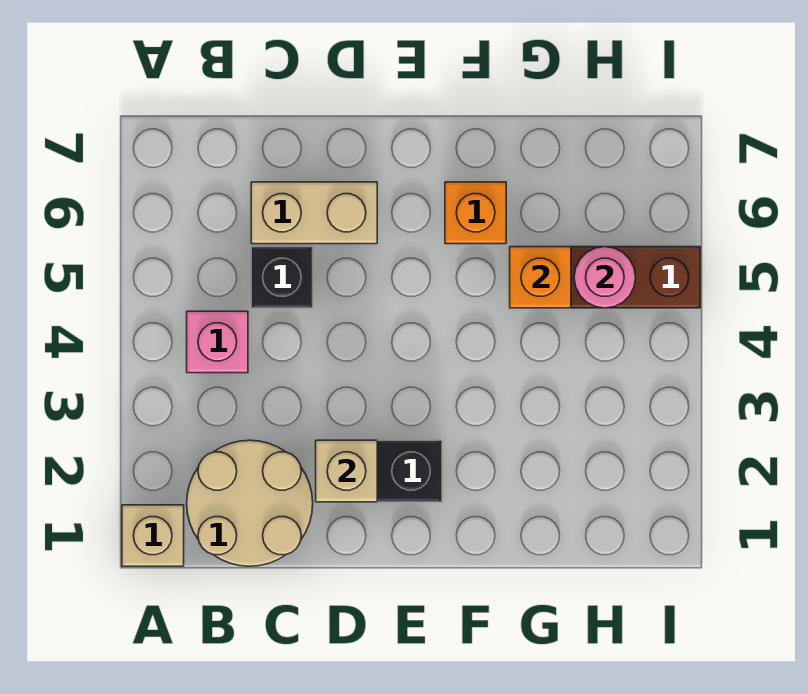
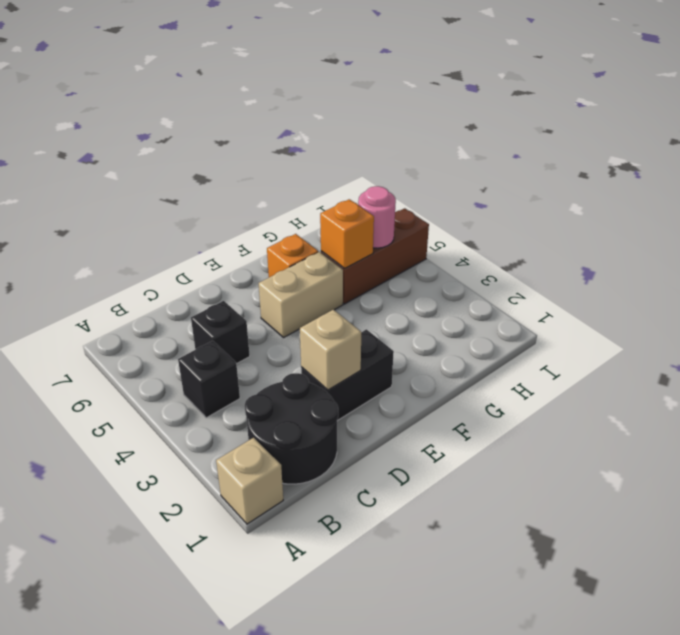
tan 2x2 round brick [187,440,313,566] -> black 2x2 round brick [245,373,338,484]
pink 1x1 brick [187,311,248,373] -> black 1x1 brick [178,341,240,418]
tan 1x2 brick [251,182,377,244] -> tan 1x2 brick moved to [259,252,343,337]

